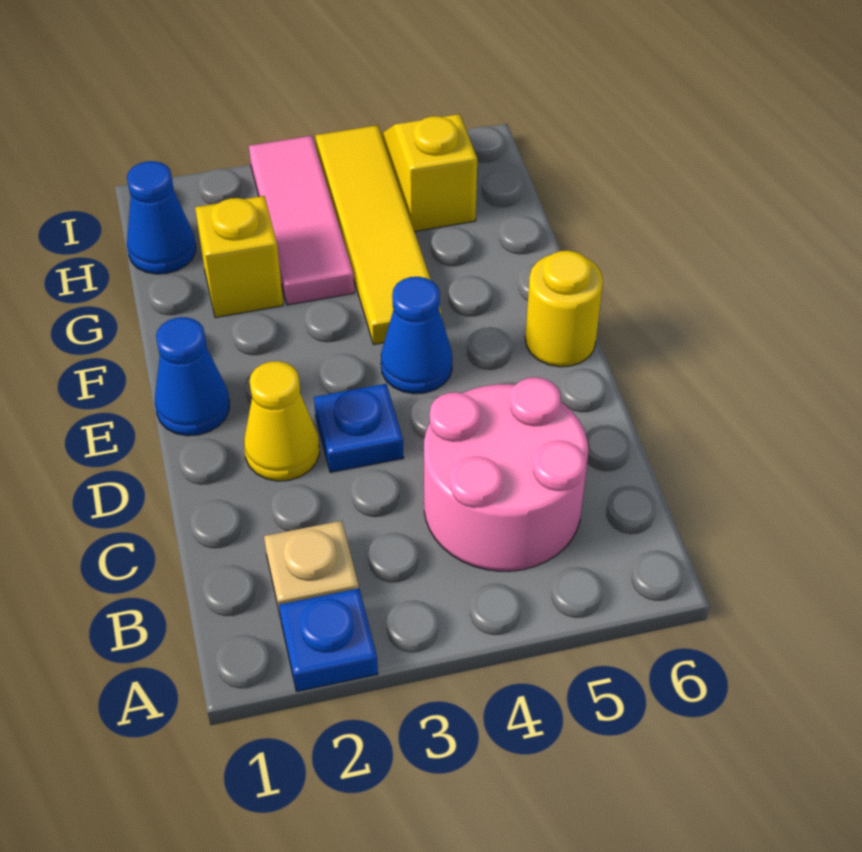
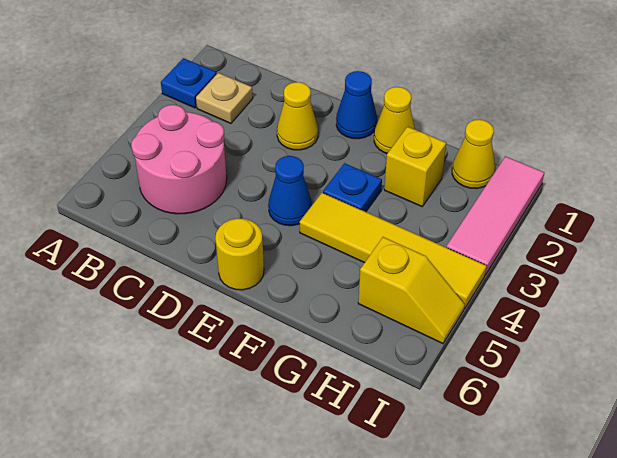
blue 1x1 plate [314,384,404,472] -> blue 1x1 plate moved to [323,163,382,212]
none -> yellow 1x1 cone [374,87,415,153]
pink 1x3 tile [249,136,354,305] -> pink 1x3 tile turned to [446,156,544,275]
blue 1x1 cone [127,161,196,274] -> yellow 1x1 cone [452,120,495,189]

